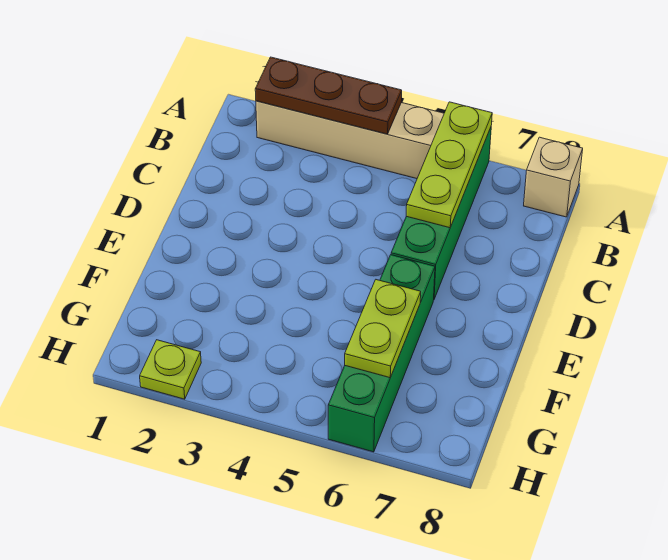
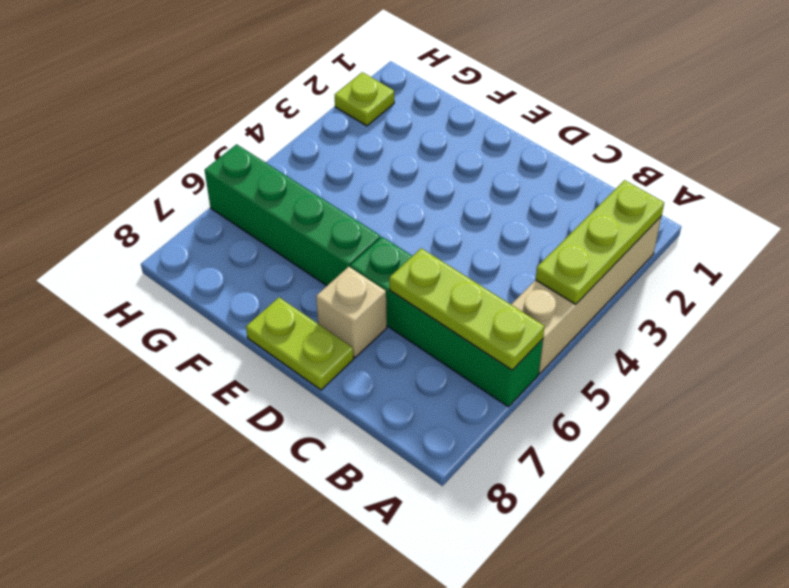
brown 1x3 plate [255,57,402,134] -> lime 1x3 plate [536,180,664,304]
tan 1x1 brick [524,137,583,217] -> tan 1x1 brick moved to [316,267,387,358]
lime 1x2 plate [345,280,421,378] -> lime 1x2 plate moved to [246,297,354,390]

